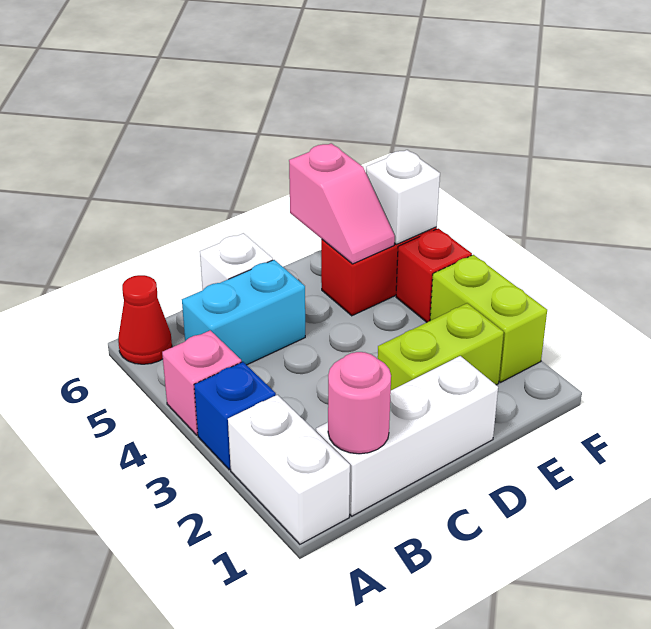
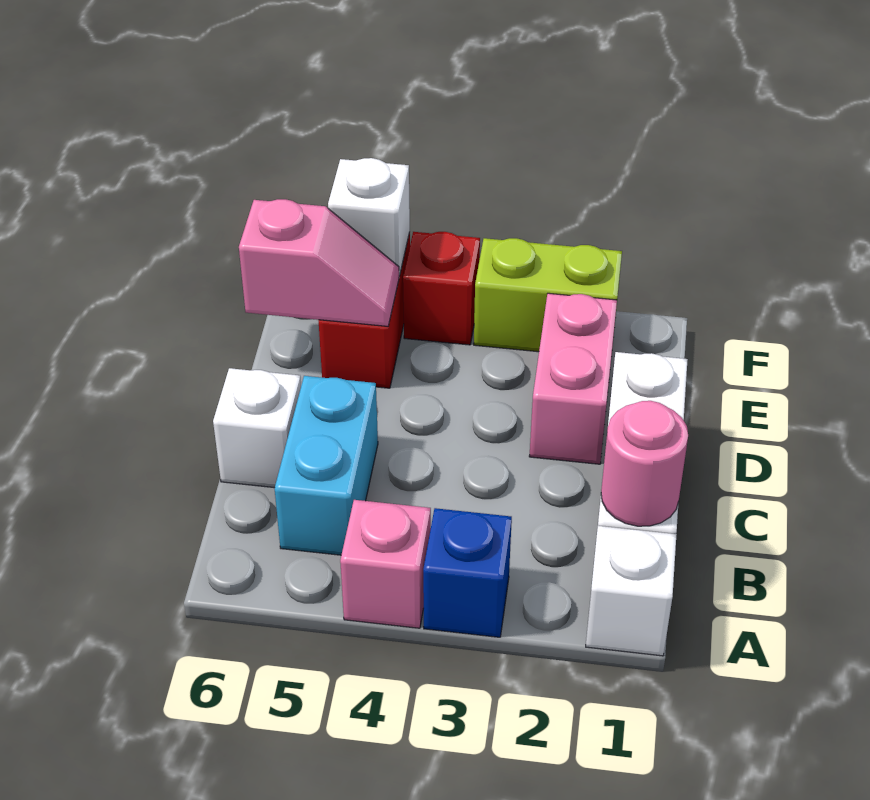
white 1x2 brick [228,395,350,544] -> white 1x1 brick [586,526,677,656]
red 1x1 cone [118,275,172,364] -> none
lime 1x2 brick [378,303,504,390] -> pink 1x2 brick [529,293,617,464]

